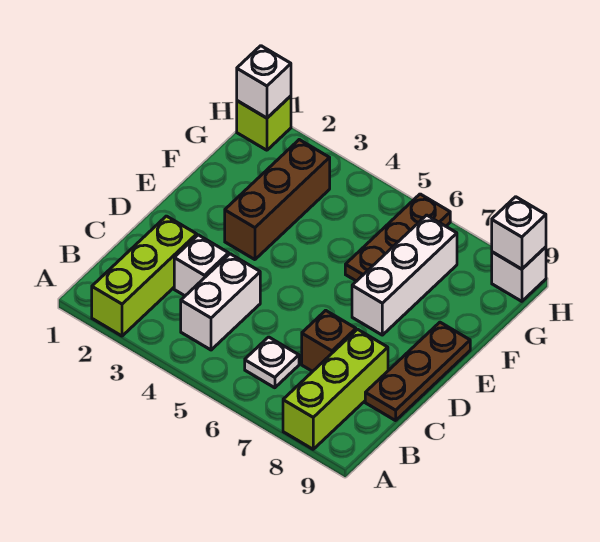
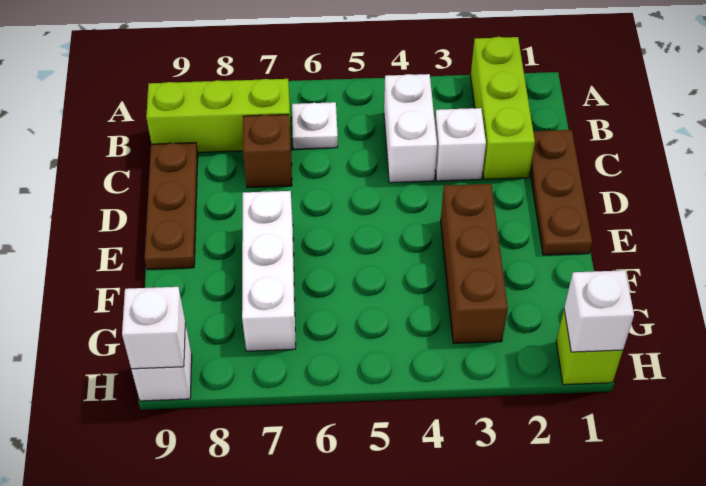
lime 1x3 brick [283,329,388,449] -> lime 1x3 brick turned to [146,79,291,152]
brown 1x3 plate [345,194,450,281] -> brown 1x3 plate moved to [530,130,592,255]

